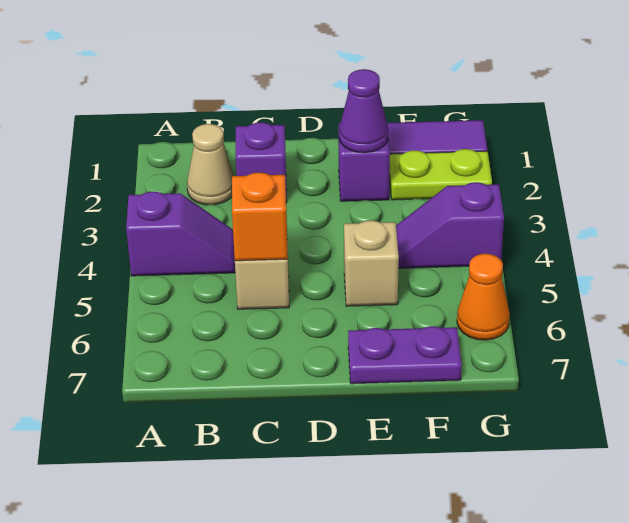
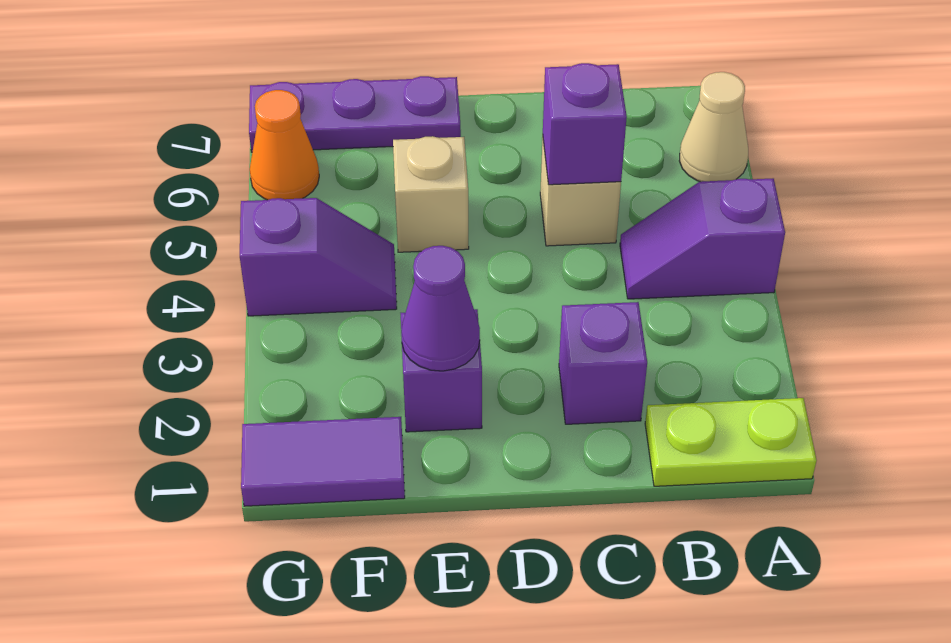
tan 1x1 cone [187,124,234,205] -> tan 1x1 cone moved to [679,72,748,182]
orange 1x1 brick [232,173,288,261] -> purple 1x1 brick [543,63,627,185]
purple 1x2 plate [348,326,462,384] -> purple 1x3 plate [249,76,461,152]
lime 1x2 plate [389,149,492,200] -> lime 1x2 plate moved to [645,398,817,486]

